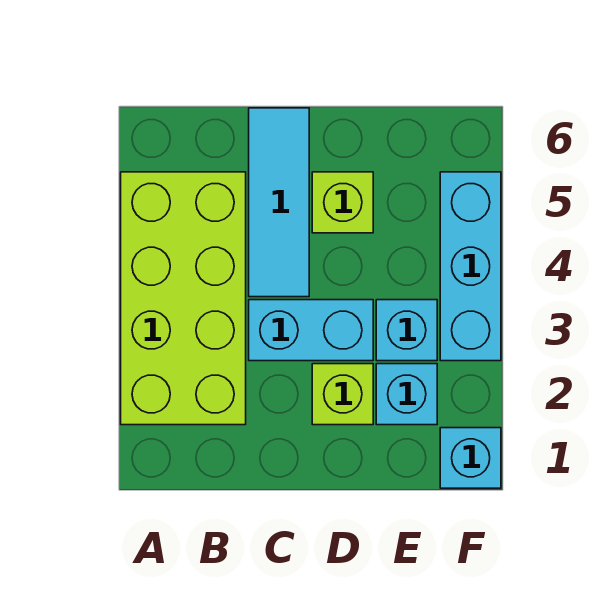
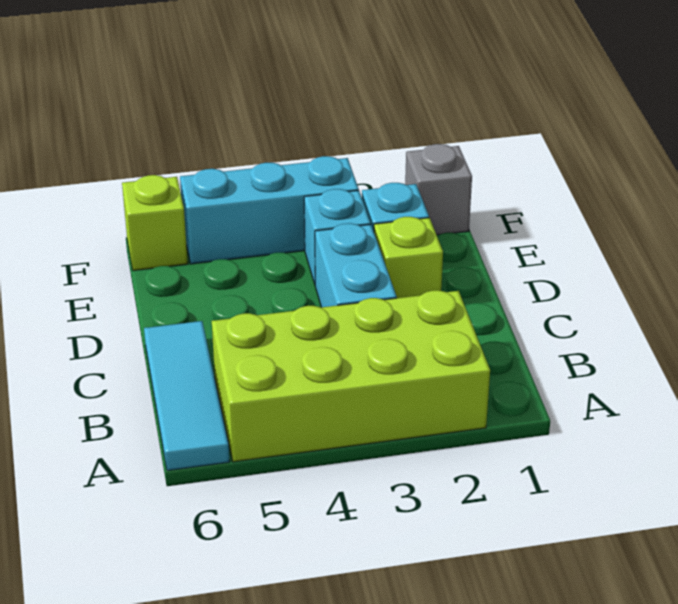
cyan 1x3 tile [249,108,309,297] -> cyan 1x3 tile turned to [144,321,230,471]
lime 1x1 brick [312,172,373,233] -> lime 1x1 brick moved to [122,175,188,271]
cyan 1x1 brick [440,428,501,488] -> grey 1x1 brick [405,144,472,235]

